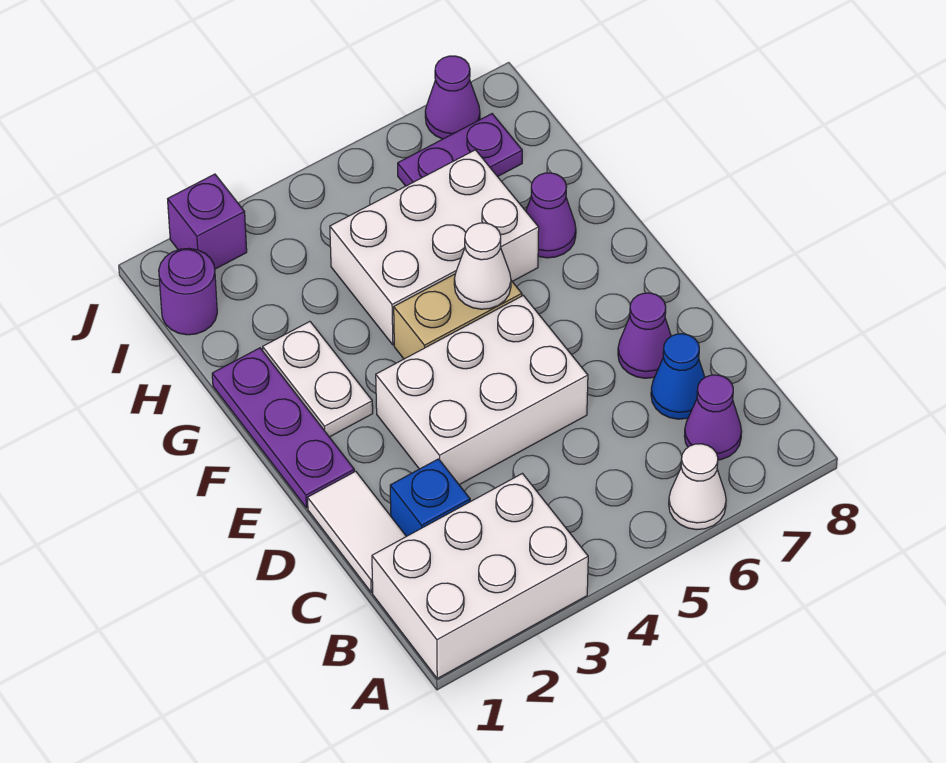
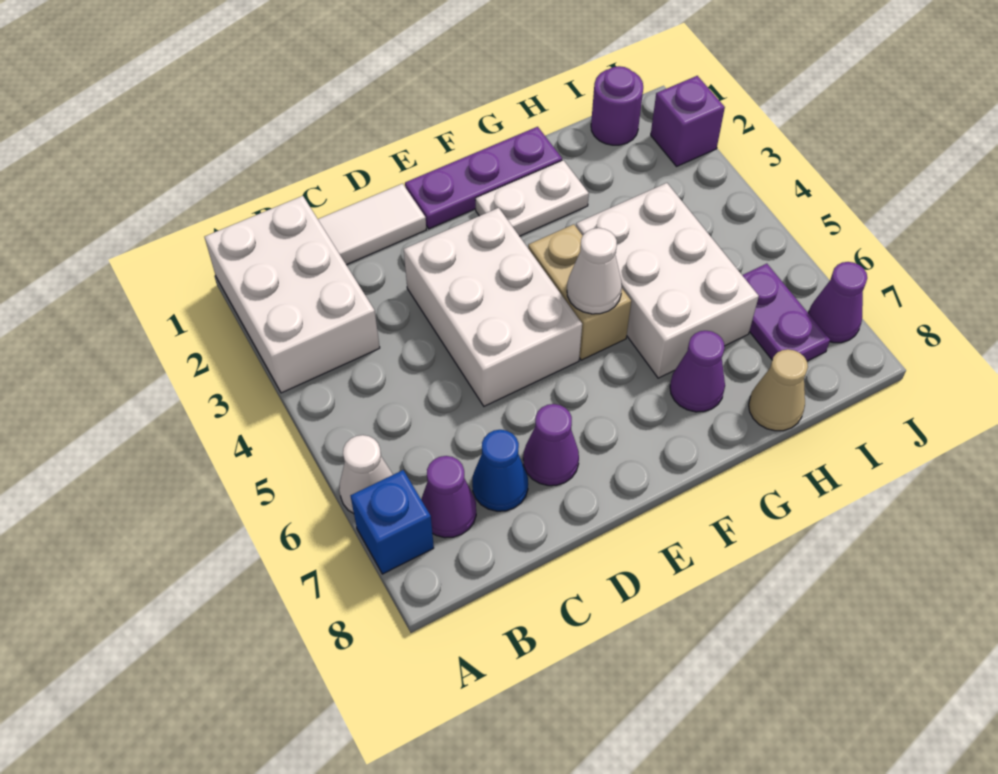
blue 1x1 brick [390,459,470,537] -> blue 1x1 brick moved to [350,470,434,574]
none -> tan 1x1 cone [749,349,808,431]

